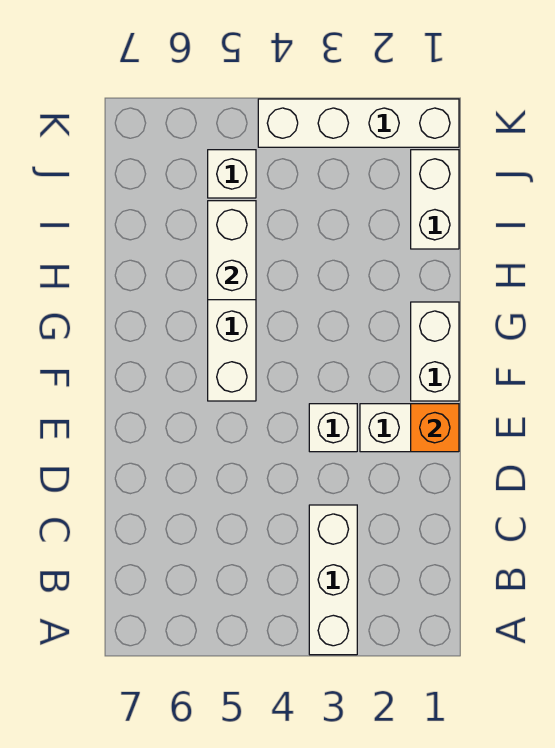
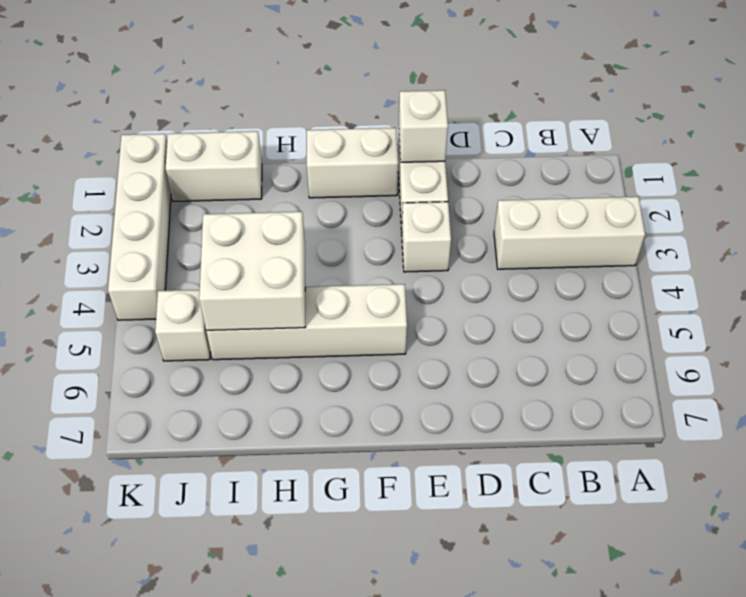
orange 1x1 brick [411,404,459,452] -> white 1x1 brick [399,90,448,162]
white 1x2 brick [208,201,256,300] -> white 2x2 brick [199,212,305,331]

